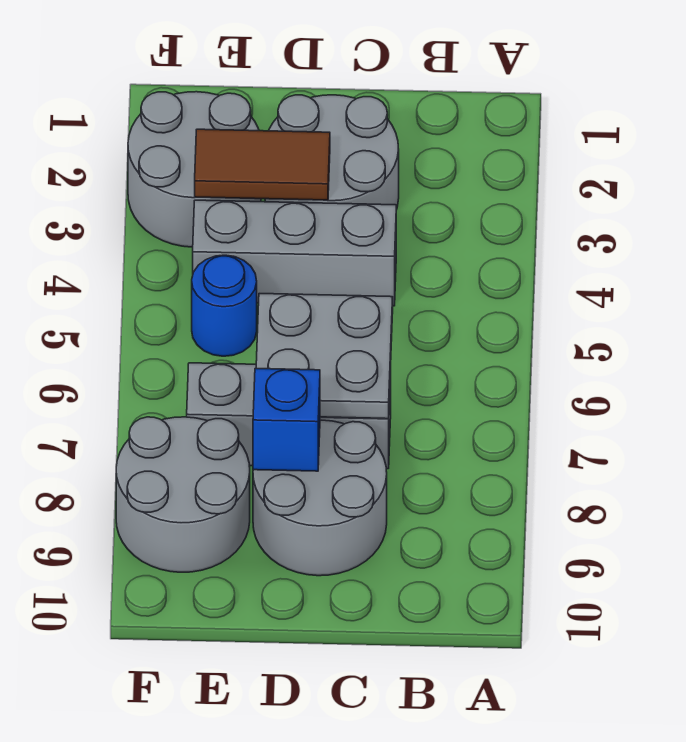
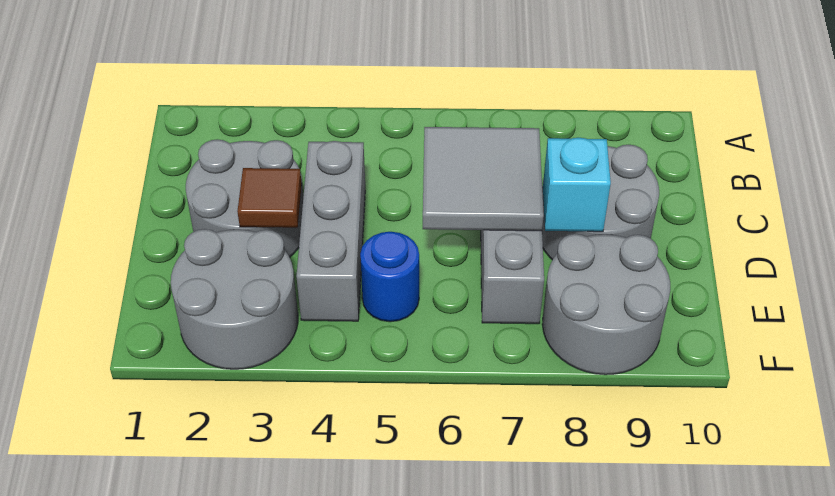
grey 2x2 plate [256,294,393,419] -> grey 2x2 tile [423,127,544,231]
brown 1x2 tile [195,129,330,200] -> brown 1x1 tile [237,168,302,228]
blue 1x1 brick [253,368,320,471] -> cyan 1x1 brick [543,138,611,232]

